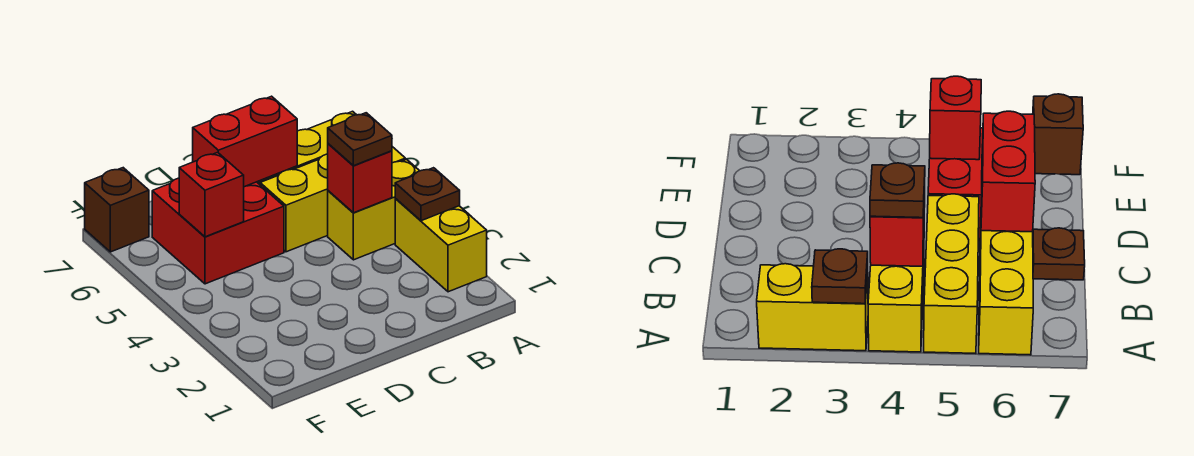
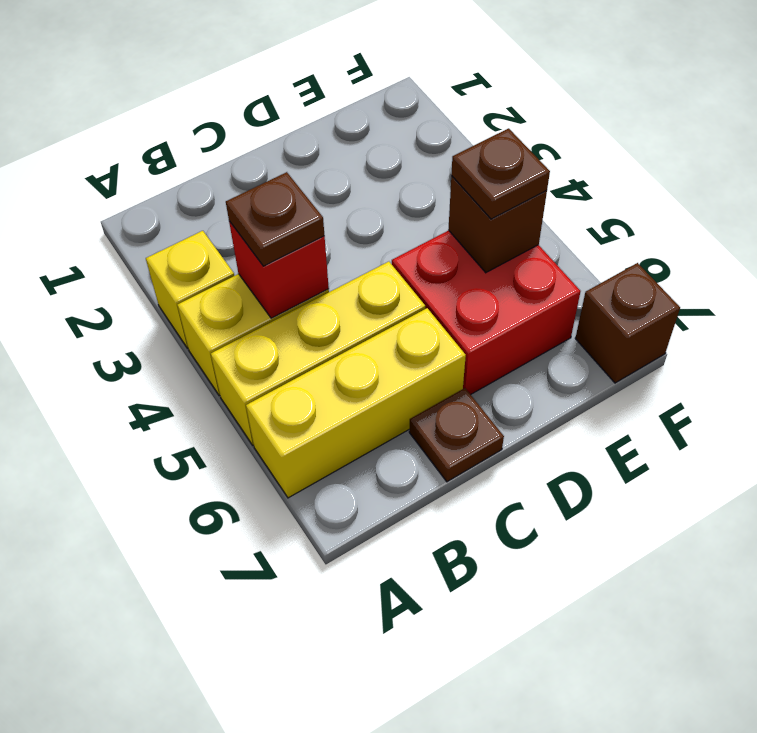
yellow 1x2 brick [395,199,487,292] -> yellow 1x1 brick [146,231,234,348]
brown 1x1 plate [395,168,460,221] -> brown 1x1 plate moved to [451,128,550,219]
red 1x2 brick [193,96,297,187] -> none
red 1x1 brick [179,152,244,237] -> brown 1x1 brick [448,176,547,273]

